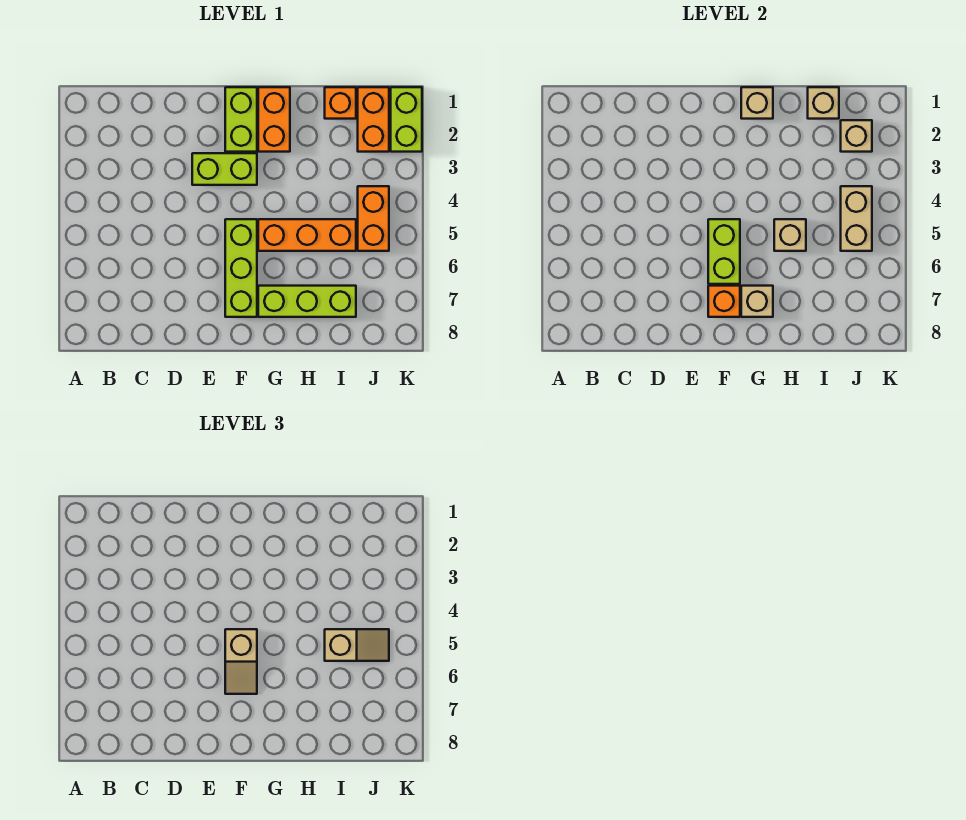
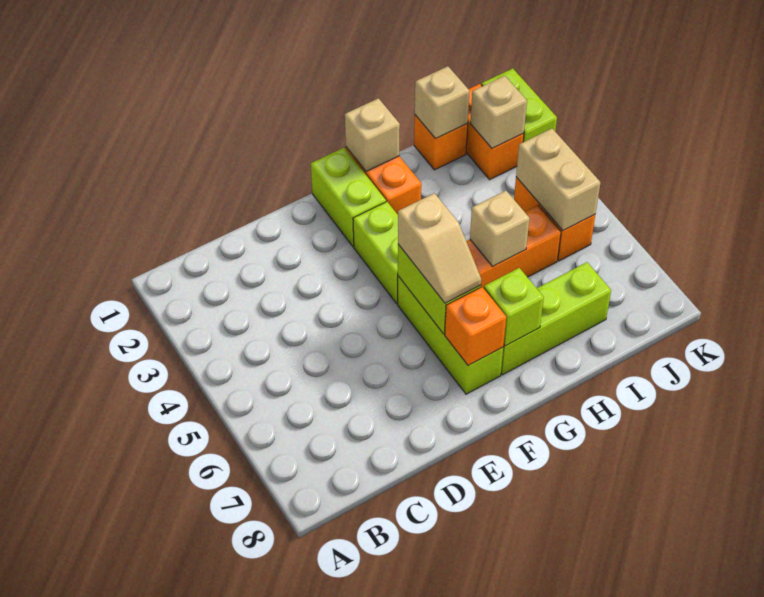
lime 1x2 brick [192,153,257,185] -> lime 1x2 brick turned to [353,202,398,303]
tan 1x1 brick [741,286,773,317] -> lime 1x1 brick [484,268,544,346]
tan 1x2 slope [325,629,389,661] -> none

